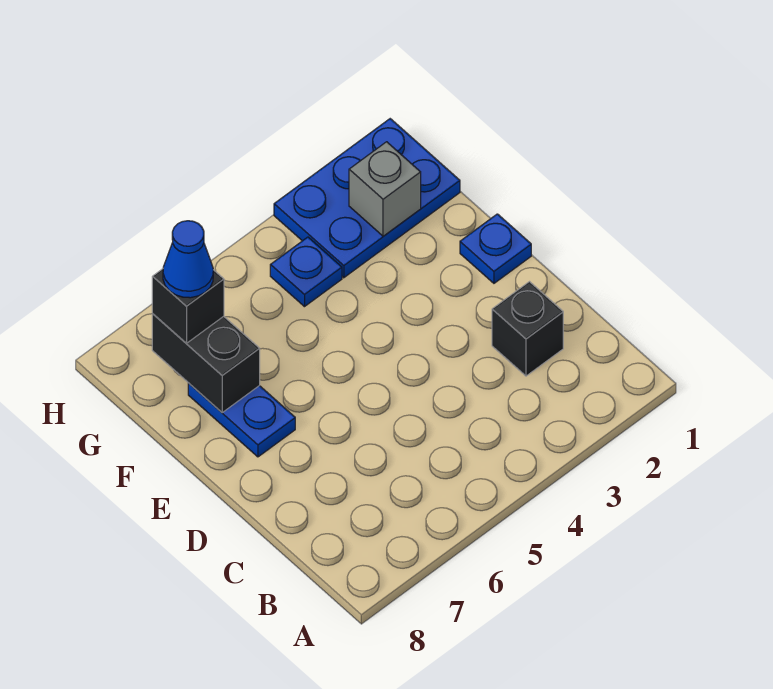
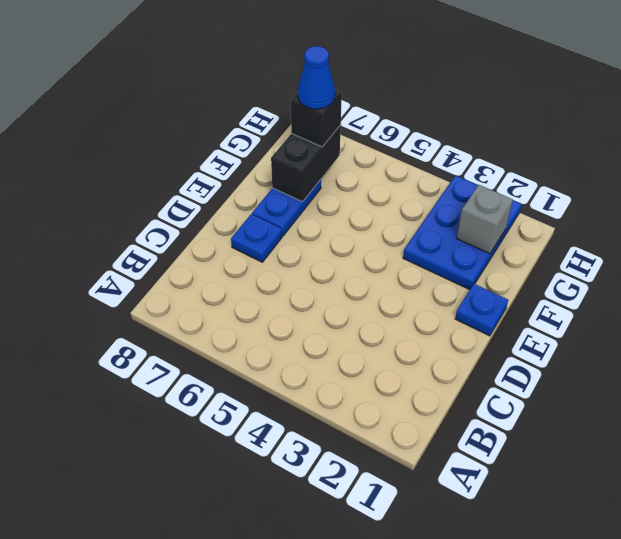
black 1x1 brick [492,282,563,376] -> none
blue 2x3 plate [274,119,460,278] -> blue 2x3 plate turned to [403,175,521,290]
blue 1x1 plate [270,237,342,307] -> blue 1x1 plate moved to [231,214,282,262]

